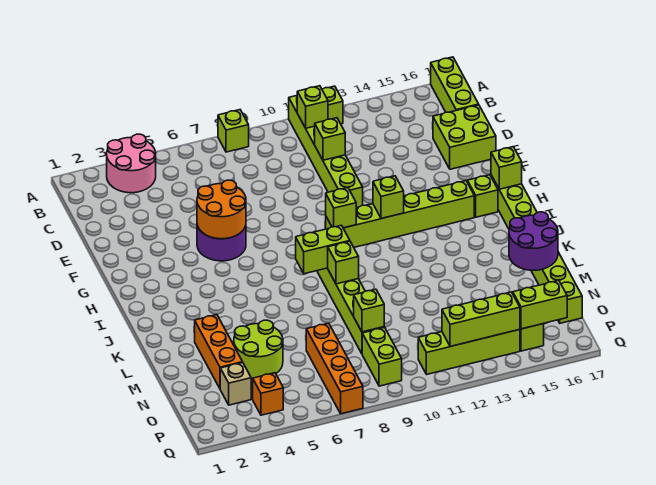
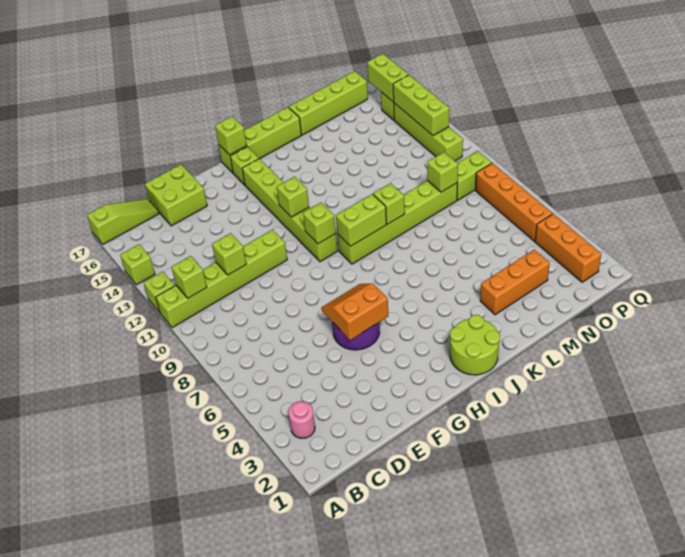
pink 2x2 round brick [107,134,156,193] -> pink 1x1 round brick [288,401,315,438]
lime 1x1 brick [218,110,249,152] -> lime 1x1 brick moved to [121,244,155,285]
lime 1x3 brick [431,57,479,112] -> lime 1x3 slope [87,199,159,244]
orange 2x2 round brick [197,180,246,239] -> orange 2x2 slope [321,283,388,340]
lime 1x2 brick [296,225,350,274] -> lime 1x2 brick turned to [336,194,387,246]
purple 2x2 round brick [509,212,558,270] -> none
lime 2x2 round brick [234,320,283,378] -> lime 2x2 round brick moved to [450,315,500,375]
orange 1x4 brick [306,323,363,414] -> orange 1x4 brick turned to [475,163,552,241]
tan 1x1 brick [220,363,251,405] -> none
orange 1x1 brick [253,373,283,415] -> orange 1x3 brick [535,214,601,282]

